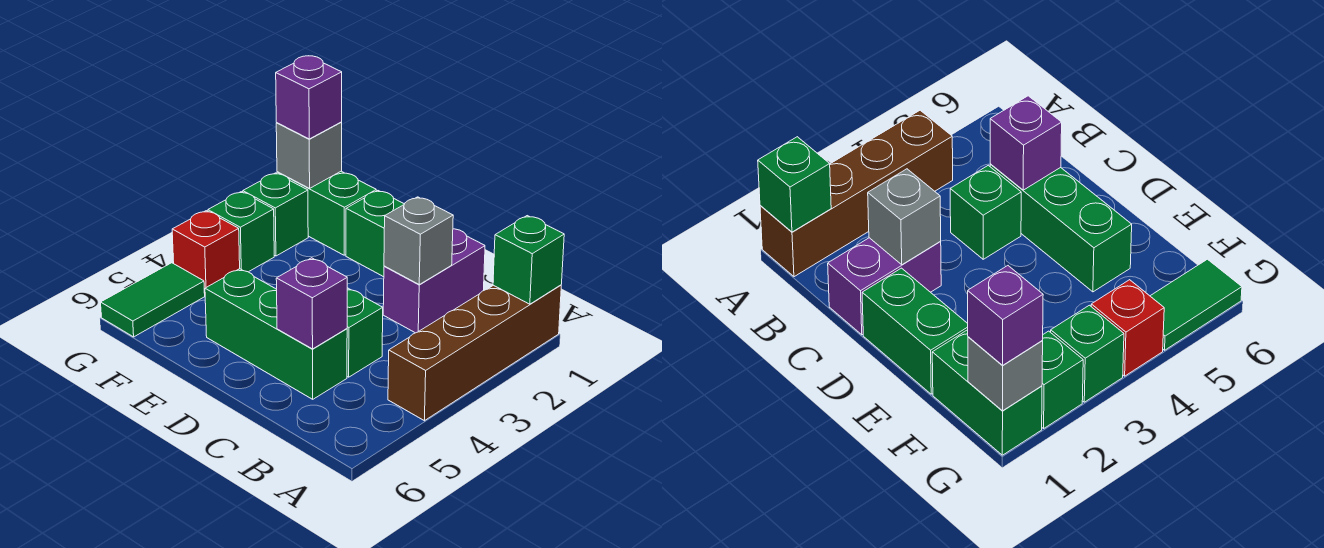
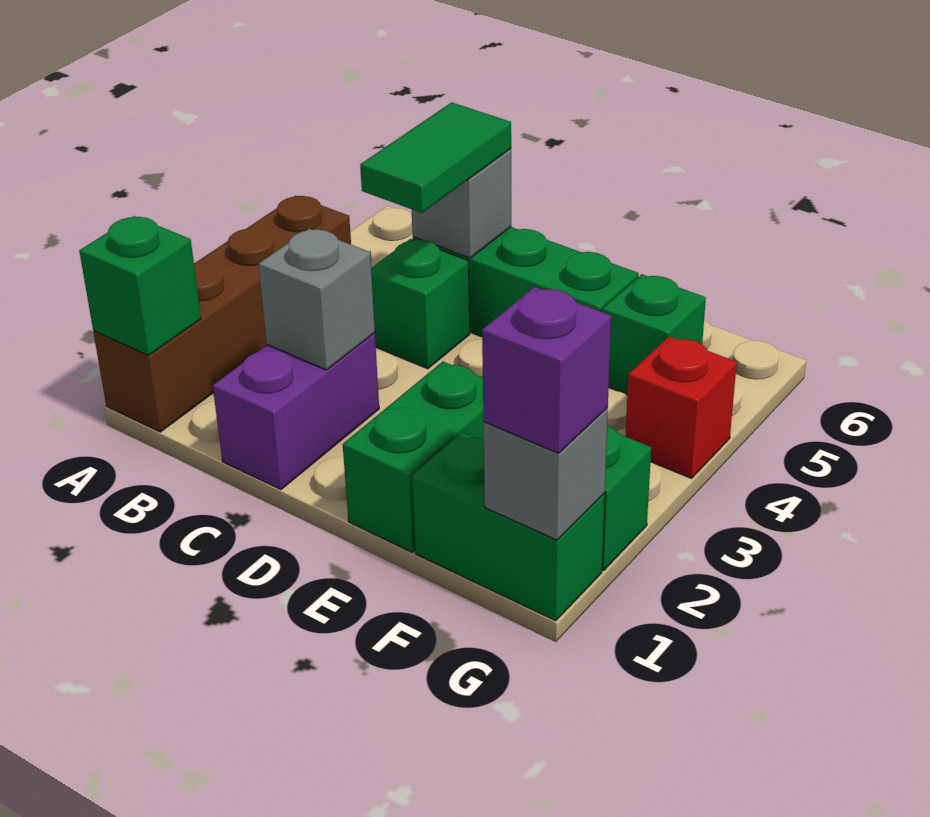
purple 1x1 brick [276,258,347,349] -> grey 1x1 brick [412,149,511,258]
green 1x2 brick [346,191,404,277] -> green 1x2 brick turned to [343,362,484,552]
green 1x1 brick [208,192,274,272] -> green 1x1 brick moved to [602,274,706,395]
green 1x2 tile [101,263,205,337] -> green 1x2 tile moved to [360,102,511,213]

